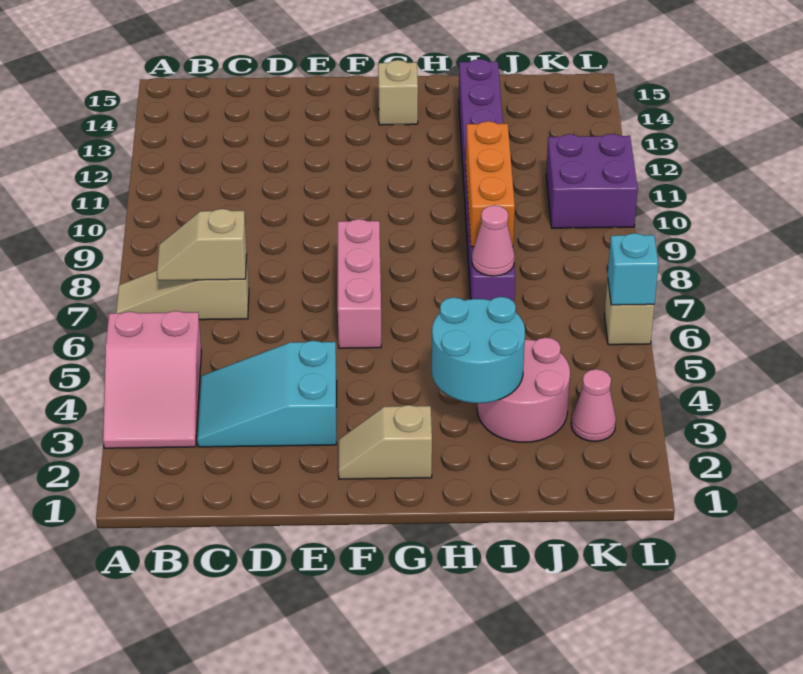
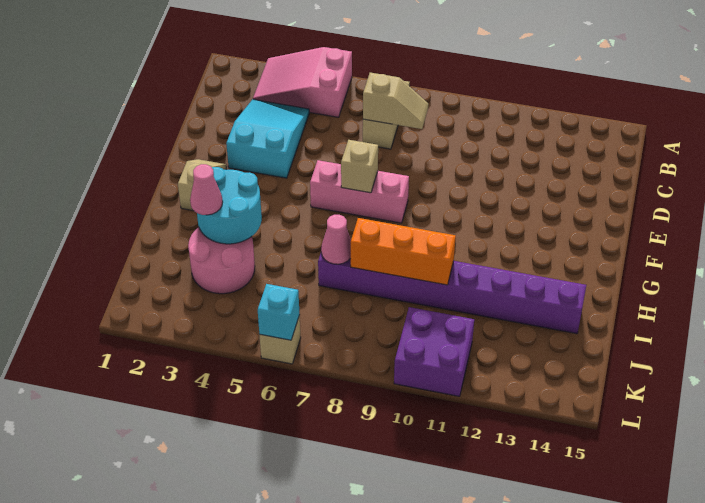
tan 1x2 slope [157,209,247,280] -> tan 1x2 slope turned to [363,73,428,129]
tan 1x1 brick [378,60,418,125] -> tan 1x1 brick moved to [341,140,378,193]
pink 1x1 cone [571,369,616,441] -> pink 1x1 cone moved to [190,164,223,215]

